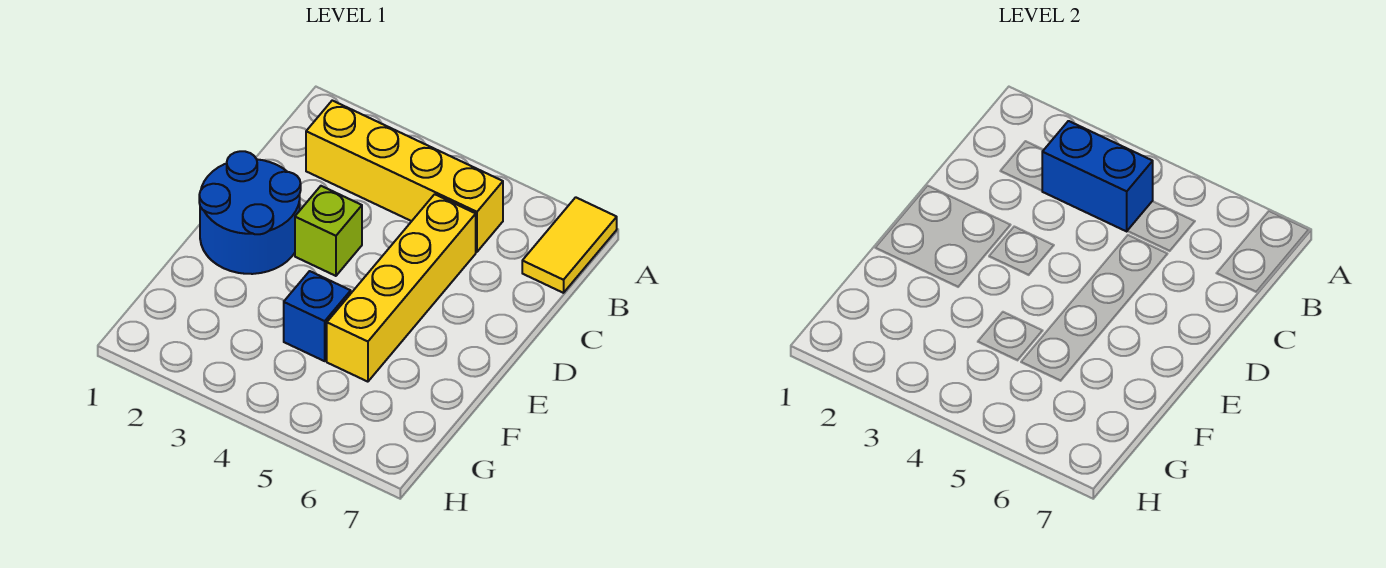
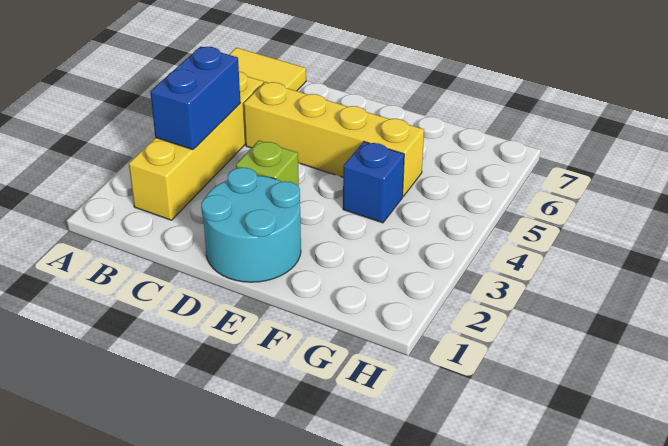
blue 2x2 round brick [199,151,301,274] -> cyan 2x2 round brick [201,167,301,282]

